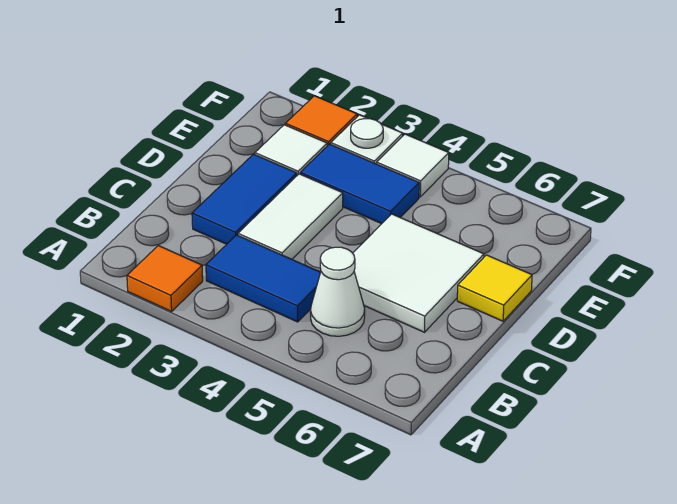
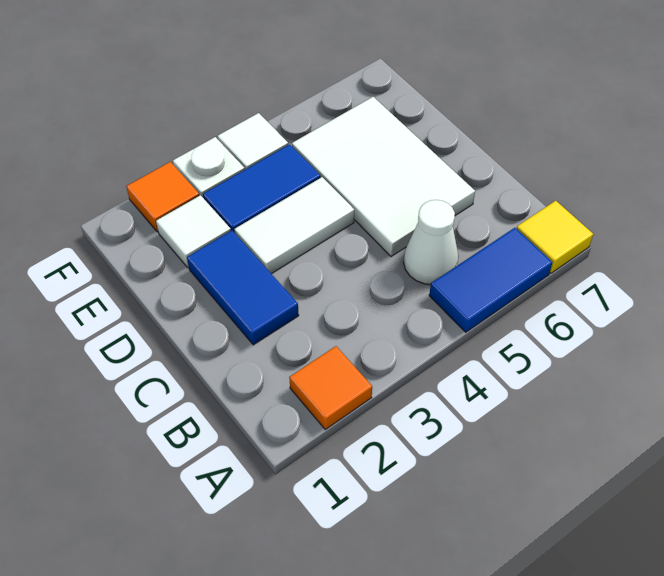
blue 1x2 tile [206,235,321,322] -> blue 1x2 tile moved to [429,228,552,332]
white 1x2 tile [238,174,343,259] -> white 1x2 tile turned to [234,177,354,274]
white 2x2 tile [353,214,484,332] -> white 2x3 tile [292,97,475,256]
yellow 1x1 tile [457,255,532,321] -> yellow 1x1 tile moved to [516,201,593,273]

